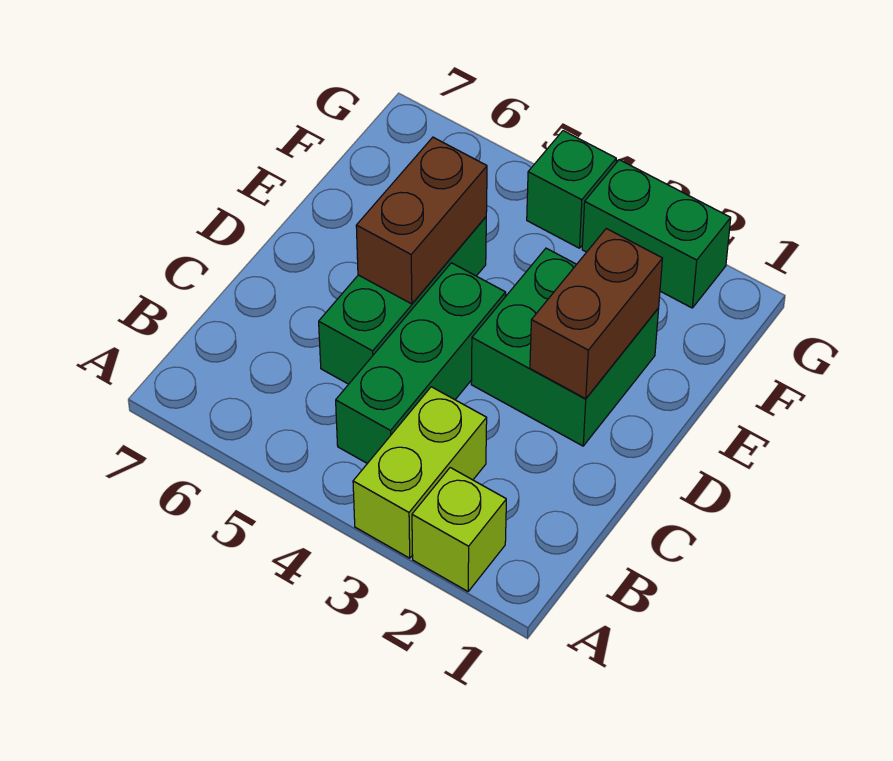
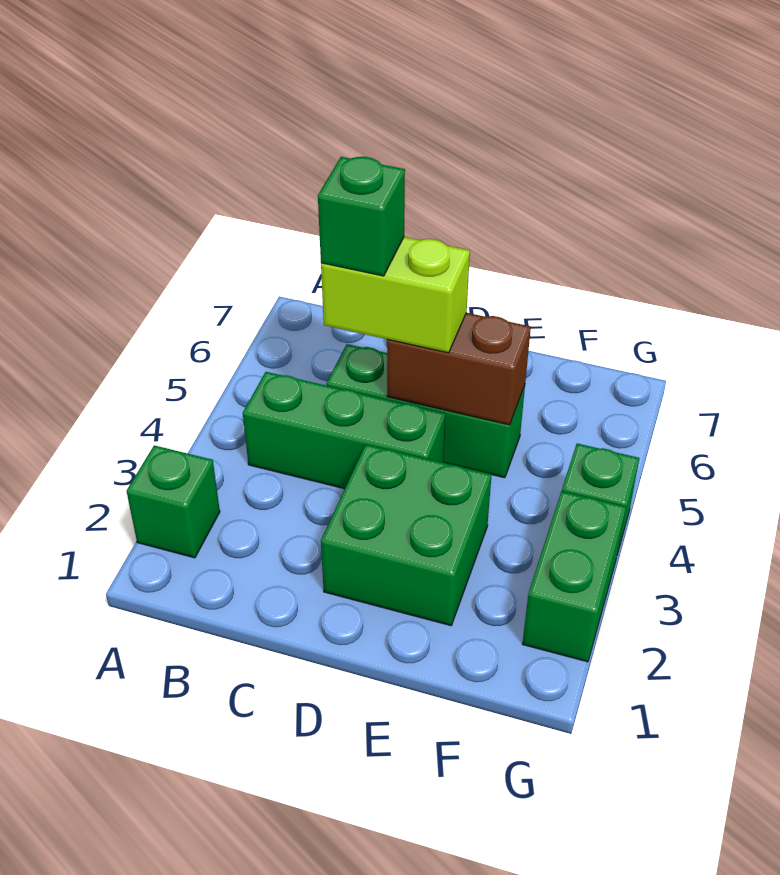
lime 1x1 brick [412,468,506,591] -> green 1x1 brick [126,445,220,558]
lime 1x2 brick [353,387,487,558] -> lime 1x2 brick moved to [321,237,470,353]
none -> green 1x1 brick [318,157,405,276]
brown 1x2 brick [530,229,663,399] -> none

